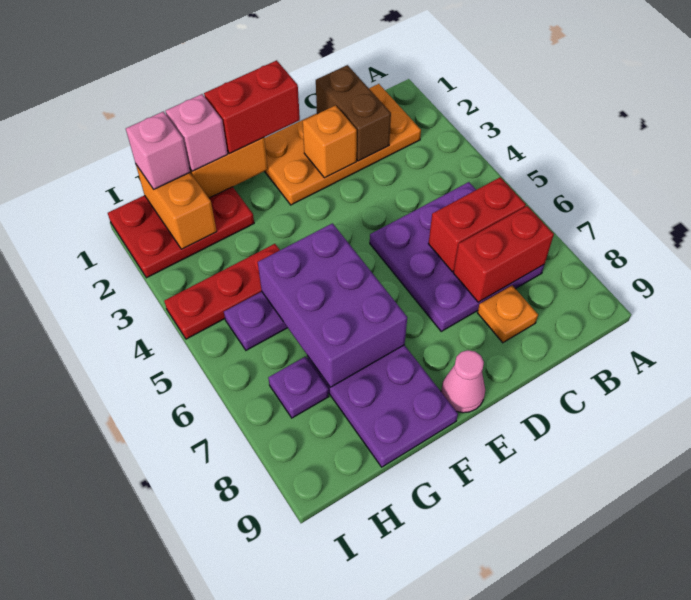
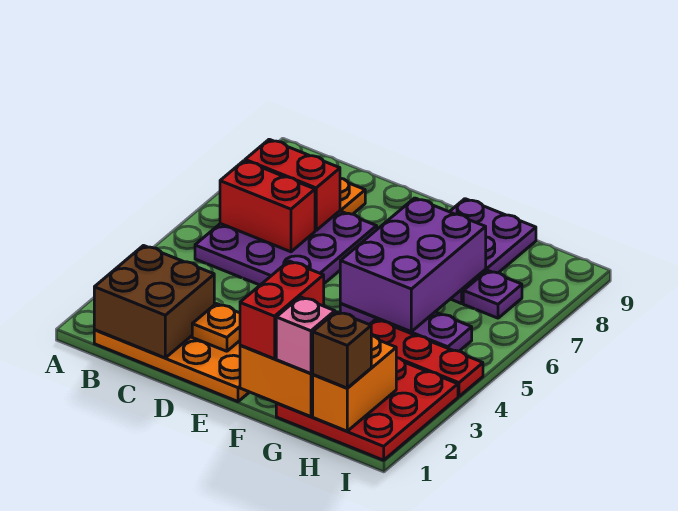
brown 1x2 brick [316,65,391,161] -> brown 2x2 brick [94,246,214,358]
orange 1x1 brick [303,105,357,178] -> orange 1x1 plate [192,304,240,351]
red 1x2 brick [204,60,300,153] -> red 1x2 brick turned to [240,261,324,359]
pink 1x1 cone [441,350,485,413] -> none
red 2x3 plate [108,187,254,278] -> red 3x3 plate [276,358,458,460]
pink 1x1 brick [126,112,190,189] -> brown 1x1 brick [312,312,371,388]

